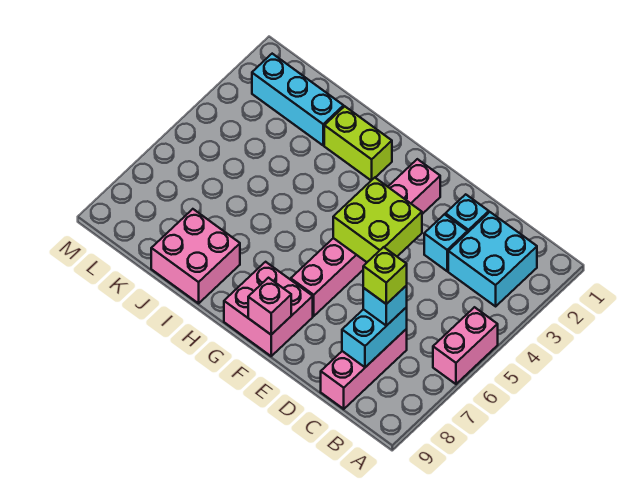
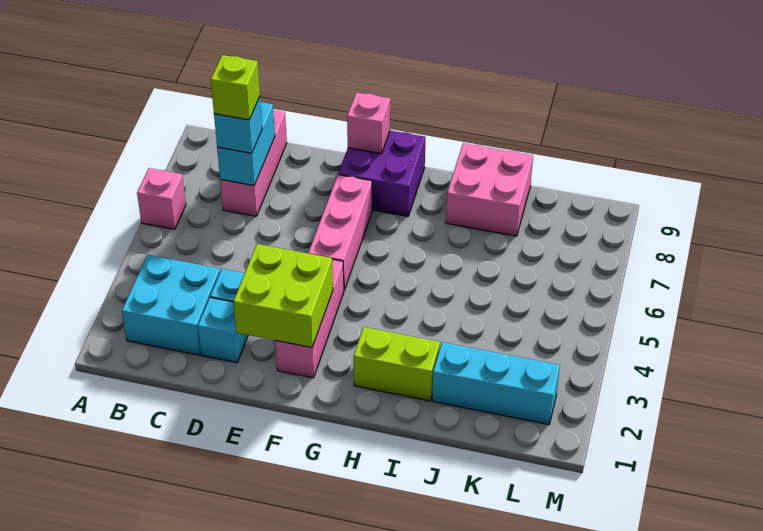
pink 1x2 brick [433,307,498,384] -> pink 1x1 brick [137,168,186,229]
lime 2x2 brick [333,178,422,262] -> lime 2x2 brick moved to [233,244,333,347]
pink 2x2 brick [224,262,313,356] -> purple 2x2 brick [338,130,425,216]

